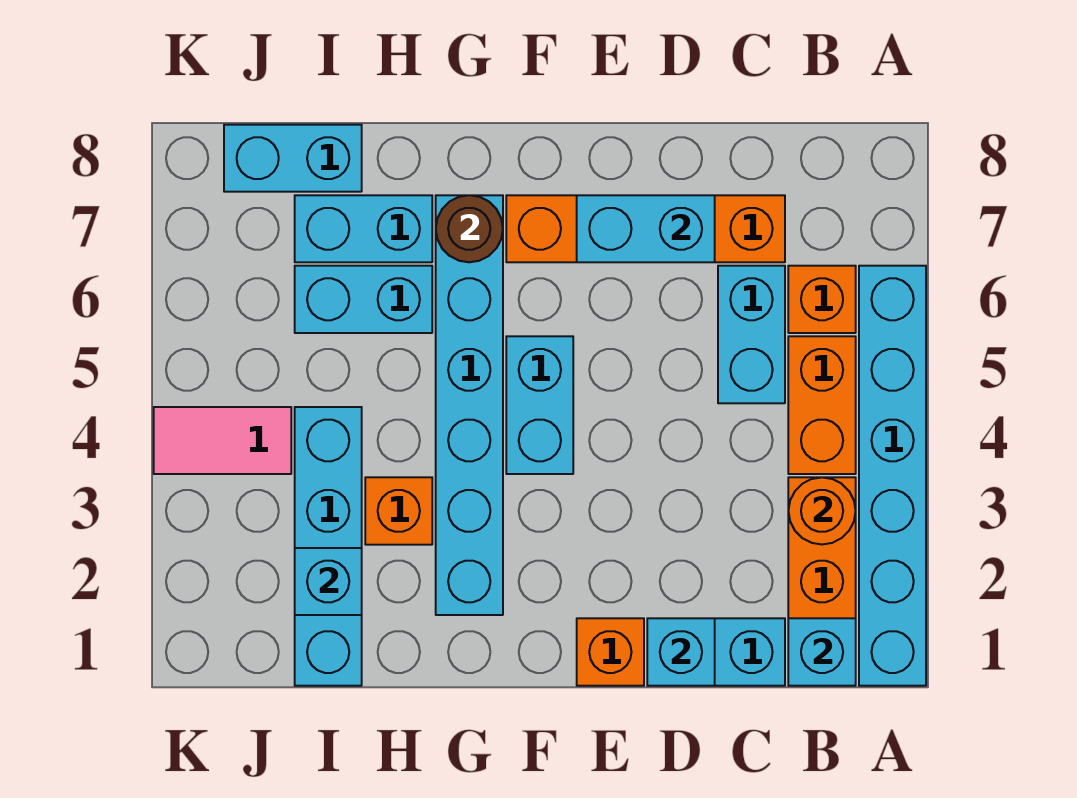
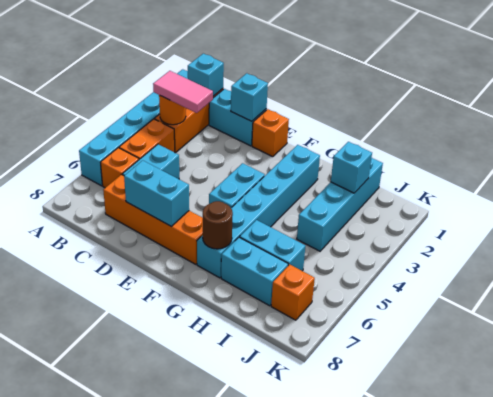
orange 1x1 brick [365,477,432,545] -> orange 1x1 brick moved to [271,264,315,320]
cyan 1x2 brick [224,125,362,192] -> none
pink 1x2 tile [154,407,291,474] -> pink 1x2 tile moved to [153,71,213,113]

